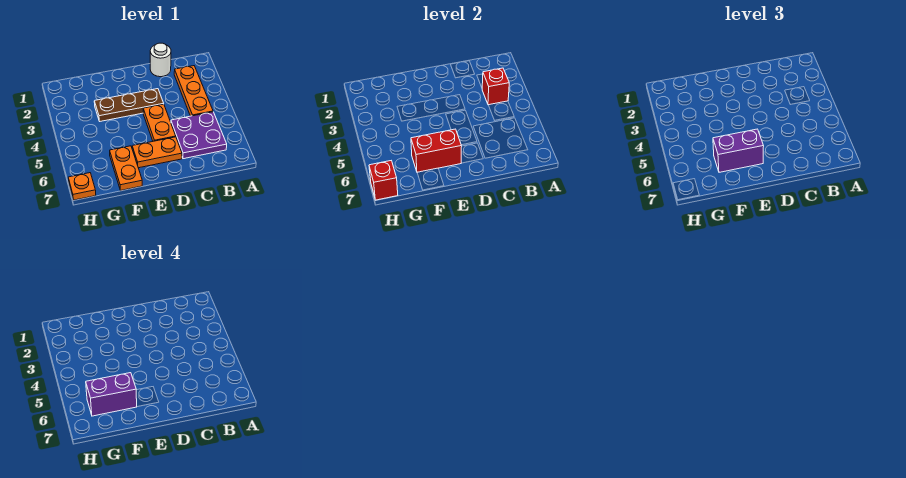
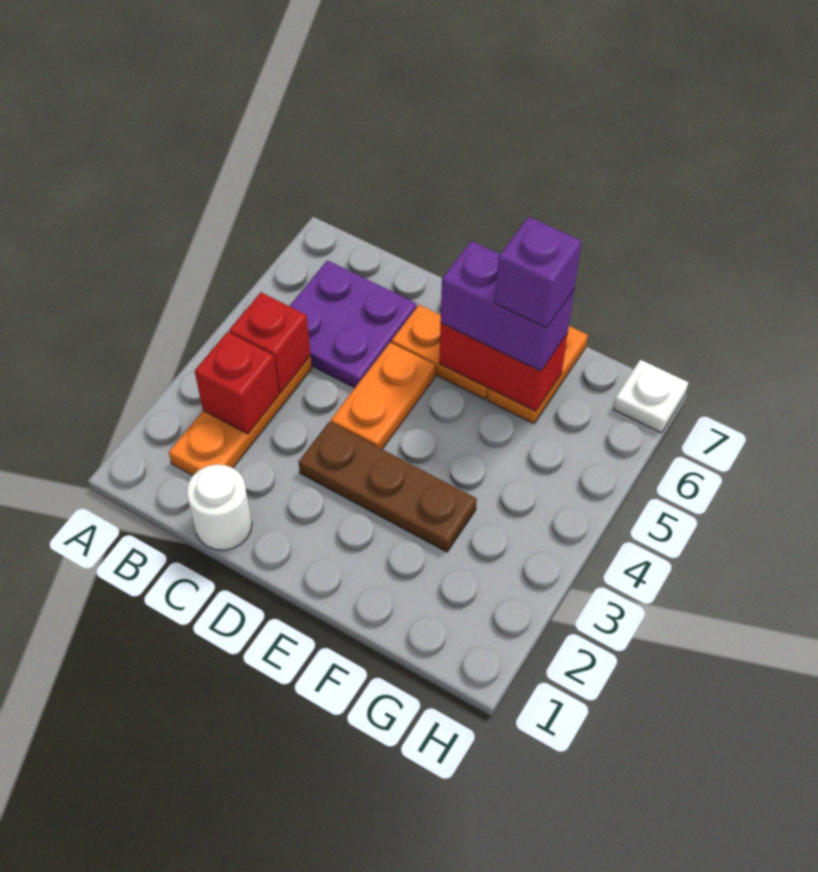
purple 1x2 brick [86,373,137,416] -> purple 1x1 brick [495,217,582,328]
orange 1x1 plate [68,173,96,200] -> white 1x1 plate [613,360,689,433]
red 1x1 brick [369,161,398,200] -> red 1x1 brick moved to [229,292,310,393]

